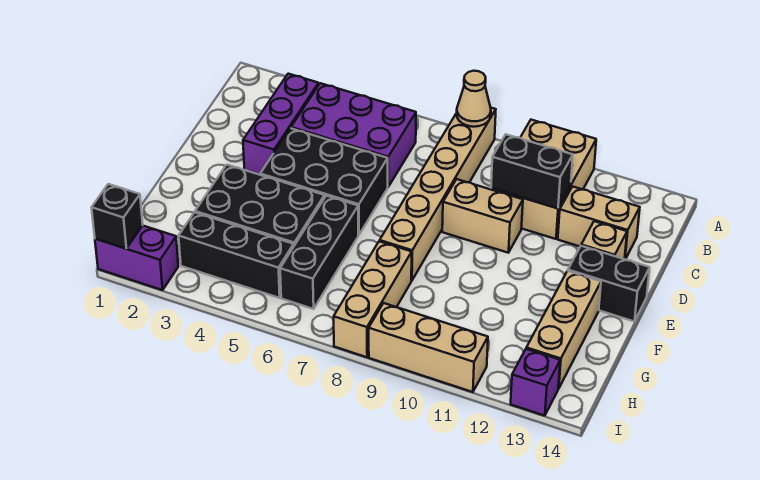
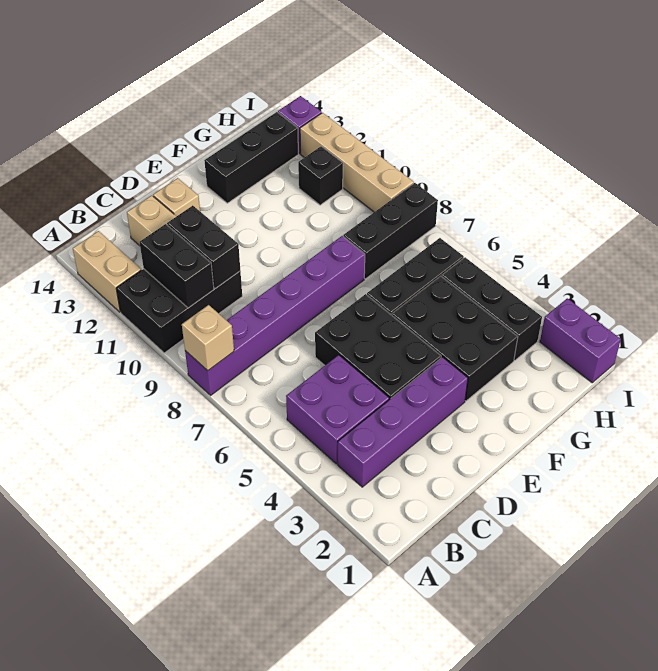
tan 1x6 brick [380,108,496,281] -> purple 1x6 brick [185,236,365,395]
tan 1x1 cone [457,71,491,127] -> tan 1x1 brick [182,305,234,371]
tan 2x3 brick [491,120,596,239] -> black 2x3 brick [116,269,242,353]
purple 1x3 brick [243,74,319,175] -> purple 1x4 brick [338,357,468,487]
purple 2x3 brick [291,83,416,187] -> purple 2x2 brick [286,355,389,464]
tan 1x2 brick [442,179,523,253] -> tan 1x2 brick moved to [73,231,141,312]
black 1x2 brick [568,246,650,321] -> black 1x2 brick moved to [140,224,214,308]
tan 1x3 brick [526,271,601,389] -> black 1x3 brick [204,112,298,203]
tan 1x3 brick [334,241,412,357] -> black 1x3 brick [343,183,438,279]
black 1x1 brick [91,184,143,248] -> black 1x1 brick moved to [298,146,343,205]
tan 1x3 brick [369,303,488,392] -> tan 1x4 brick [300,113,414,212]

